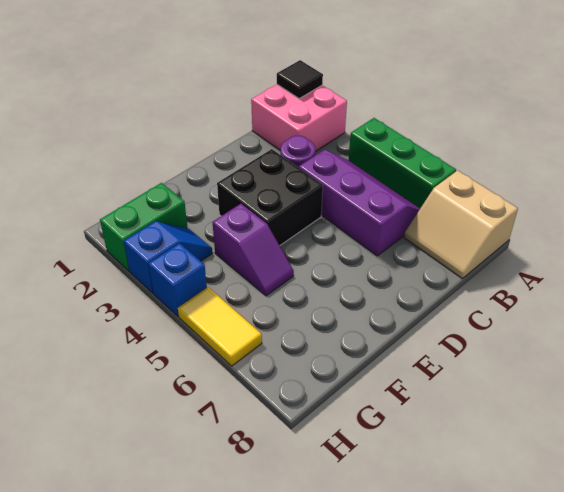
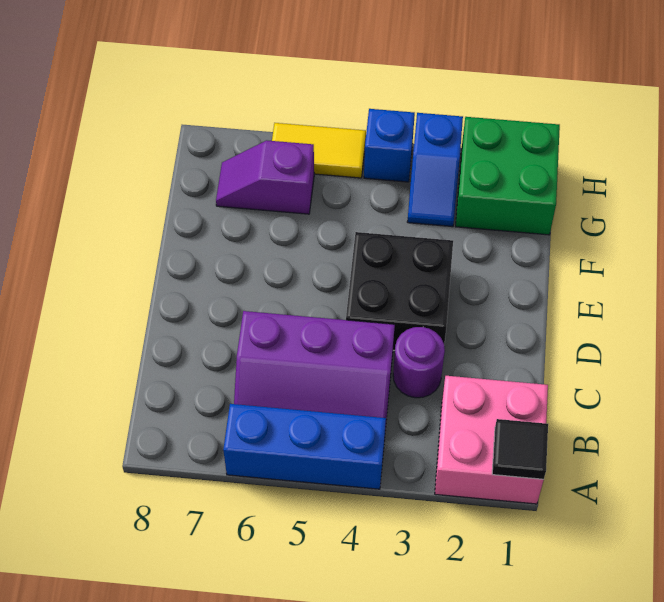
green 1x3 brick [349,118,456,208] -> blue 1x3 brick [223,404,386,489]
tan 2x2 slope [404,170,518,279] -> none
purple 1x2 slope [212,204,294,296] -> purple 1x2 slope moved to [216,140,314,214]
green 1x2 brick [100,183,188,271] -> green 2x2 brick [456,117,560,235]

